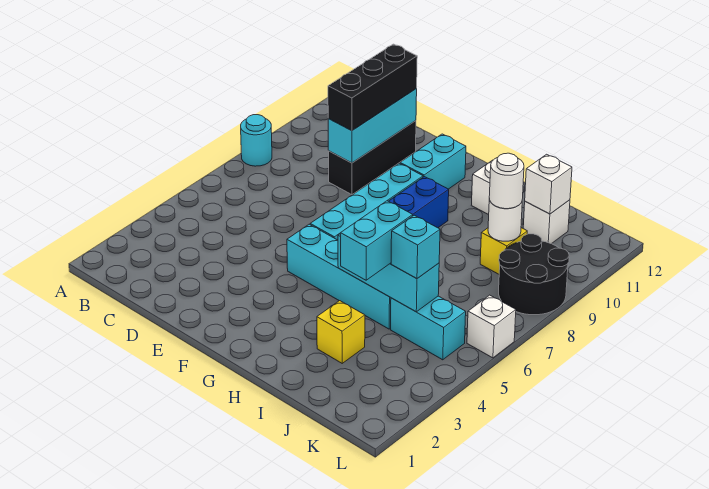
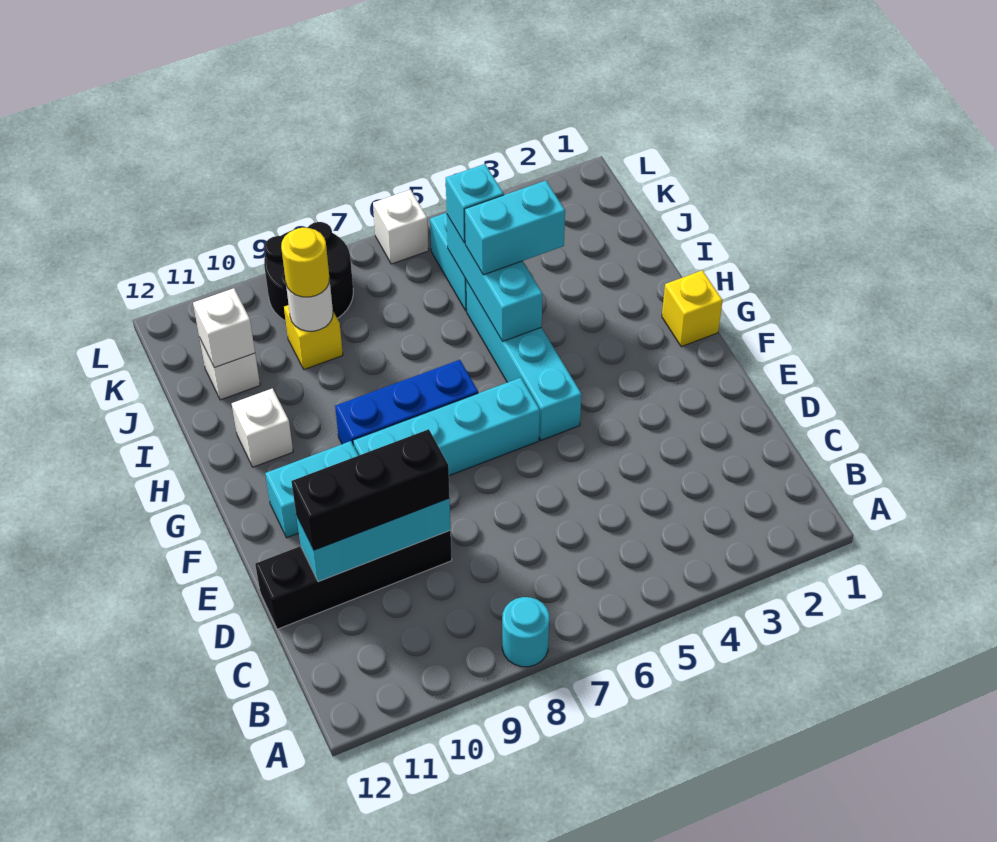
black 1x3 brick [329,121,416,195] -> black 1x4 brick [255,530,452,629]
yellow 1x1 brick [317,301,365,363] -> yellow 1x1 brick moved to [662,270,723,347]
white 1x1 round brick [489,153,524,209] -> yellow 1x1 round brick [281,228,330,297]

